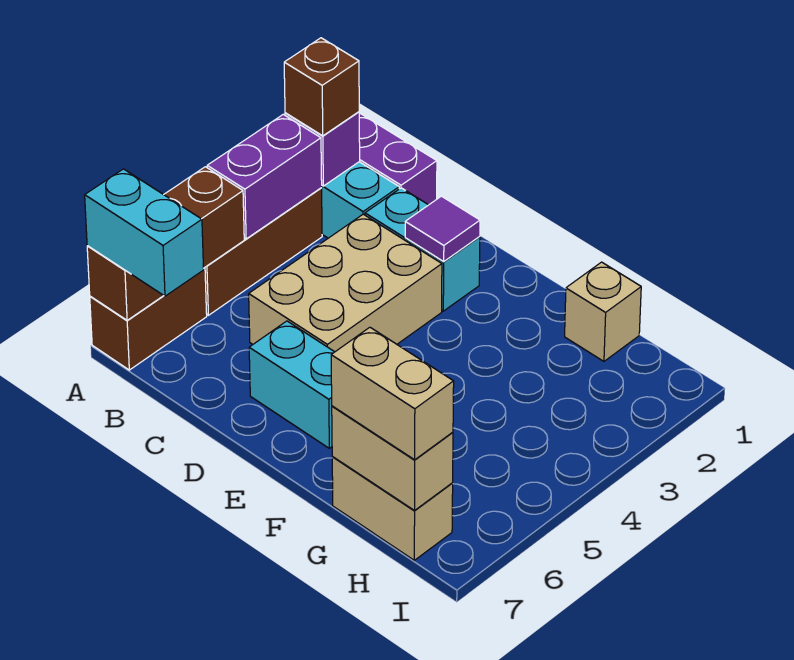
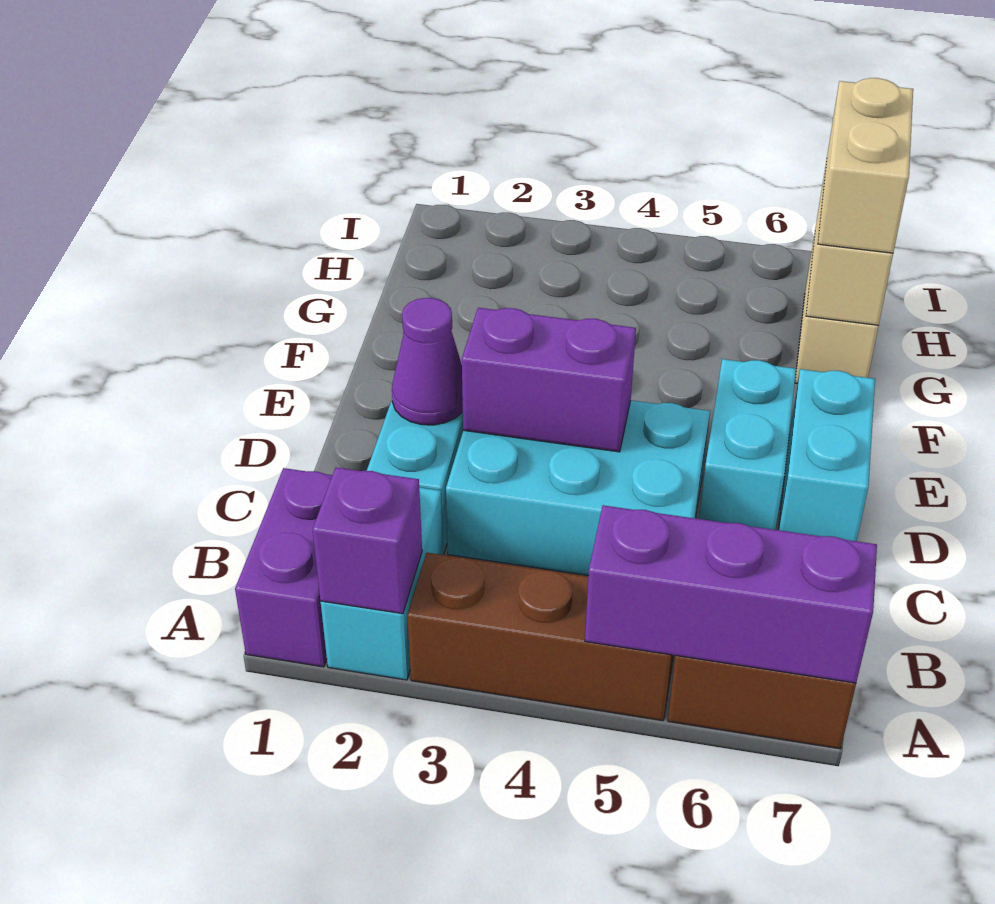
brown 1x1 brick [284,38,359,136] -> none
purple 1x2 brick [207,114,322,239] -> purple 1x2 brick moved to [462,308,636,452]
brown 1x3 brick [87,167,244,320] -> purple 1x3 brick [585,505,877,683]
cyan 1x2 brick [85,169,204,296] -> cyan 1x2 brick moved to [779,369,875,541]
tan 2x3 brick [249,214,442,352] -> cyan 2x3 brick [446,400,710,575]
purple 1x1 tile [405,196,480,261] -> purple 1x1 cone [392,298,463,425]
tan 1x1 brick [565,262,641,361] -> none

